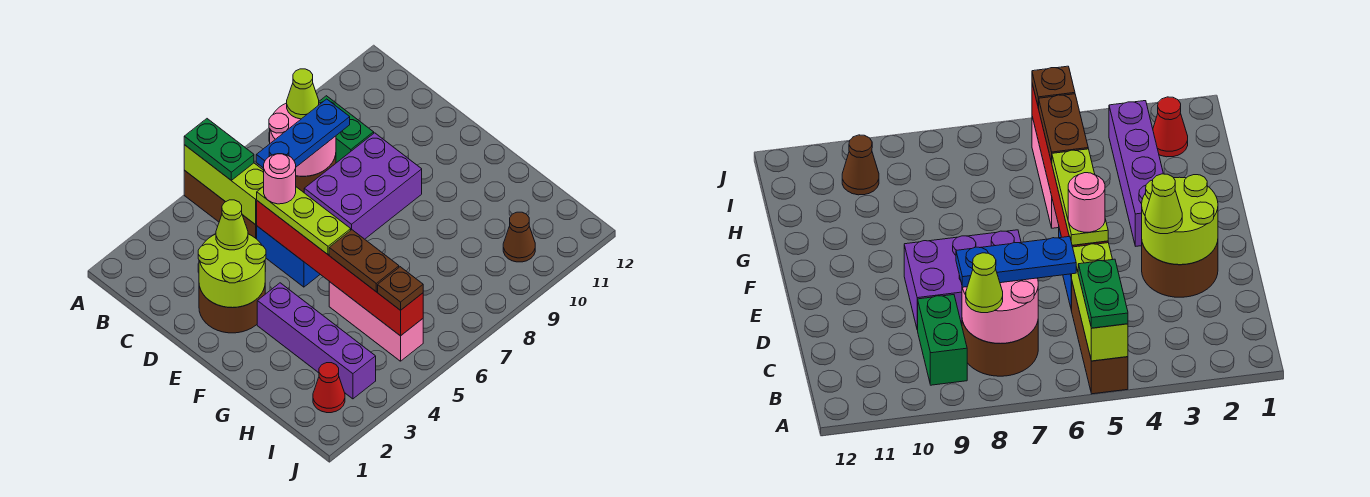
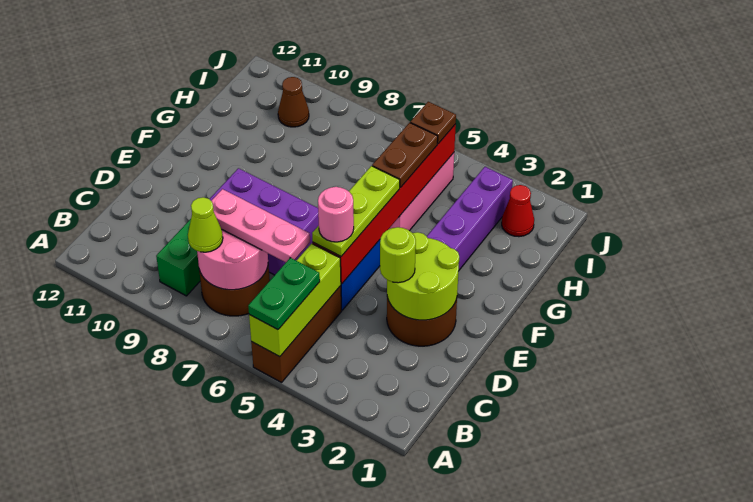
blue 1x3 plate [256,99,350,168] -> pink 1x3 plate [211,189,310,262]
lime 1x1 cone [216,200,248,250] -> lime 1x1 round brick [380,227,416,283]

